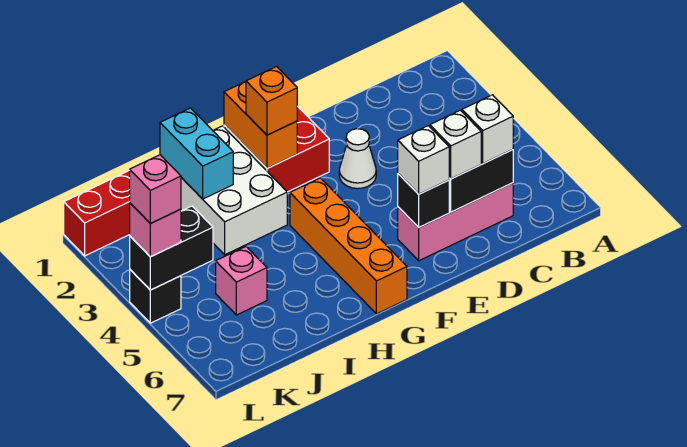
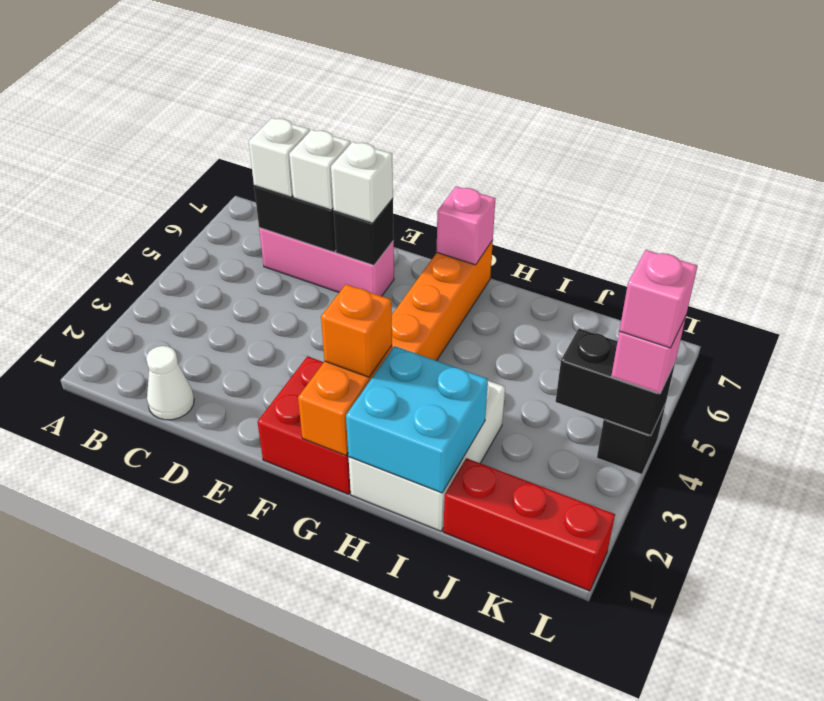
white 1x1 cone [339,129,376,189] -> white 1x1 cone moved to [146,346,194,420]
cyan 1x2 brick [160,108,233,199] -> cyan 2x2 brick [346,346,488,493]
pink 1x1 brick [216,247,267,315] -> pink 1x1 brick moved to [437,186,495,265]

